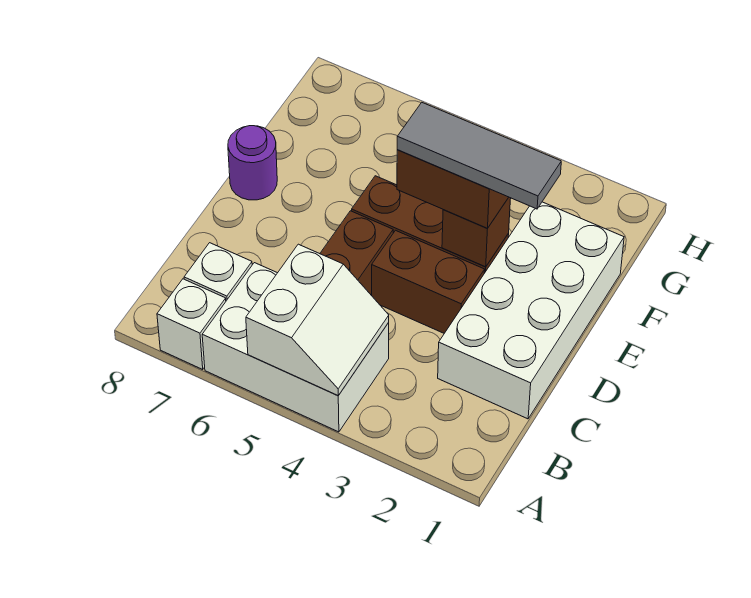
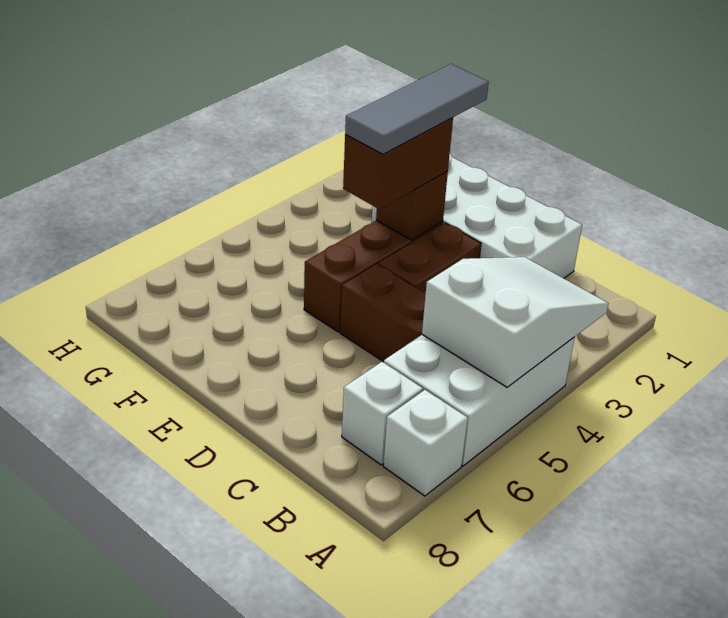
white 2x2 slope [246,244,389,396] -> white 2x3 slope [422,257,609,387]
purple 1x1 round brick [228,126,277,200] -> none

